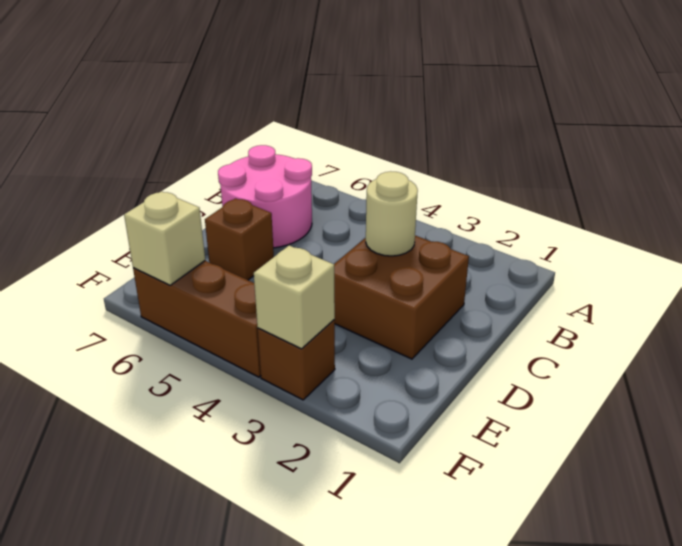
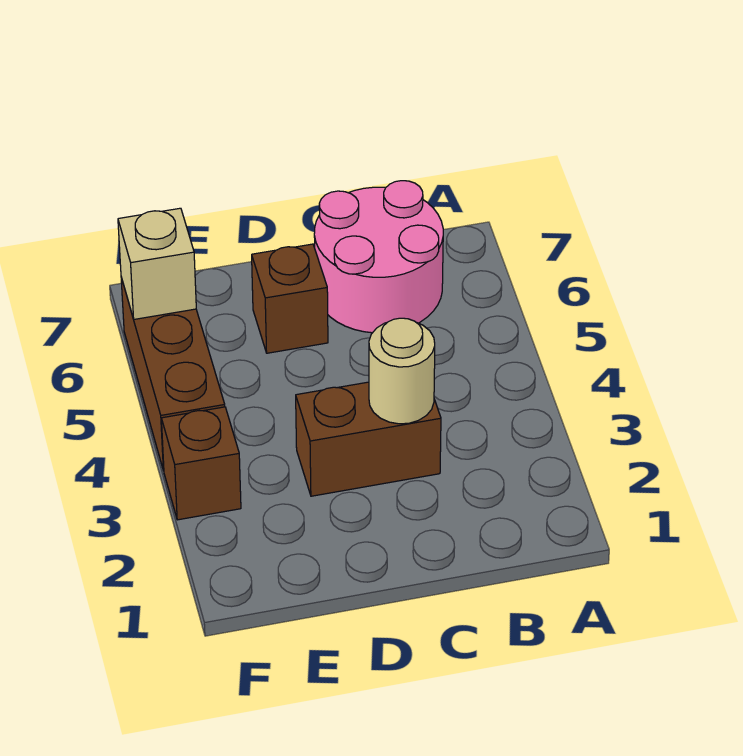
brown 2x2 brick [334,236,469,359] -> brown 1x2 brick [296,382,441,496]
tan 1x1 brick [254,245,335,349] -> none

